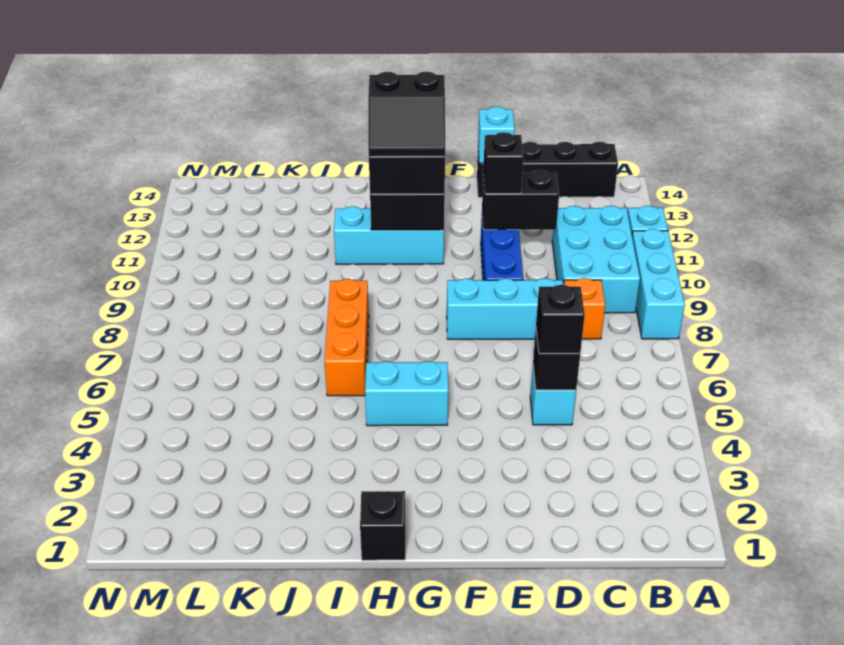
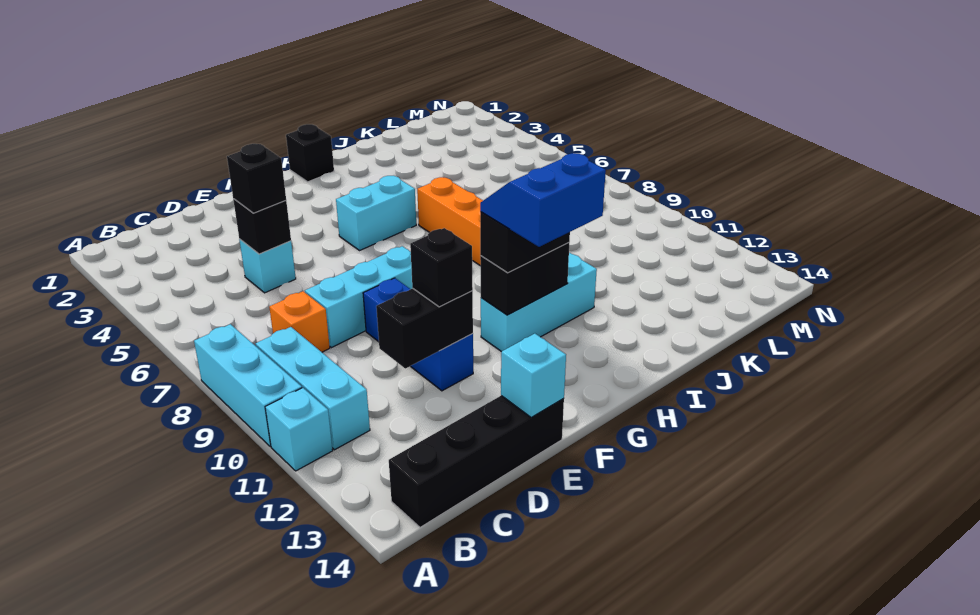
cyan 2x3 brick [552,206,640,313] -> cyan 1x3 brick [256,327,370,450]
black 2x2 slope [368,72,445,157] -> blue 2x2 slope [480,153,606,247]

